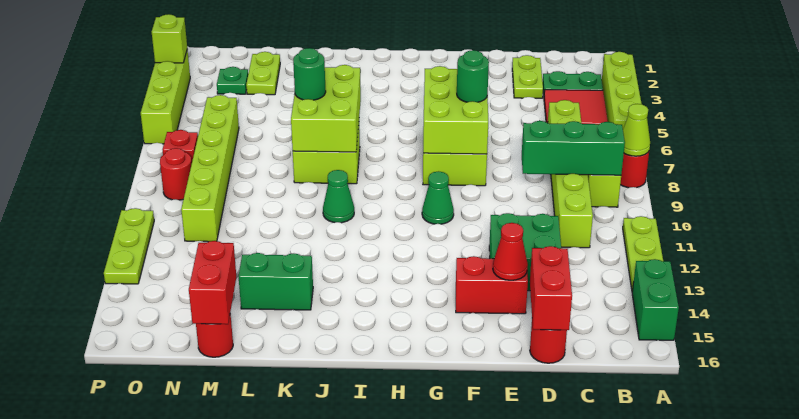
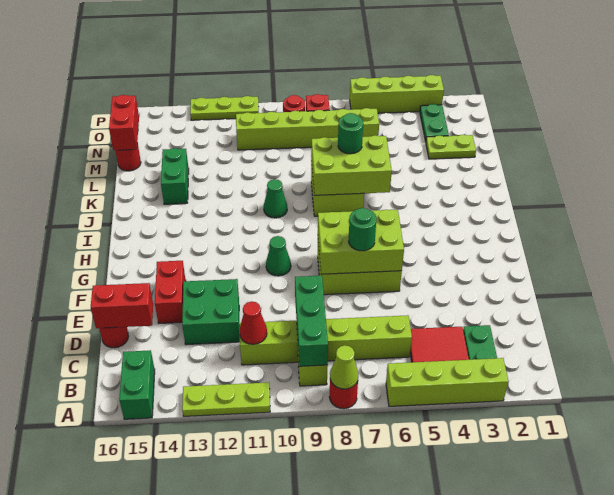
green 1x2 brick [632,259,679,340] -> green 1x2 brick turned to [119,350,155,419]
lime 1x2 plate [512,55,543,98] -> none
red 1x1 cone [493,223,528,280] -> red 1x1 cone moved to [239,301,267,344]
red 1x2 brick [189,241,236,324] -> red 1x2 brick turned to [109,95,139,150]
green 1x1 plate [217,67,248,94] -> green 1x2 plate [420,104,449,142]
lime 1x1 brick [152,14,187,63] -> none

